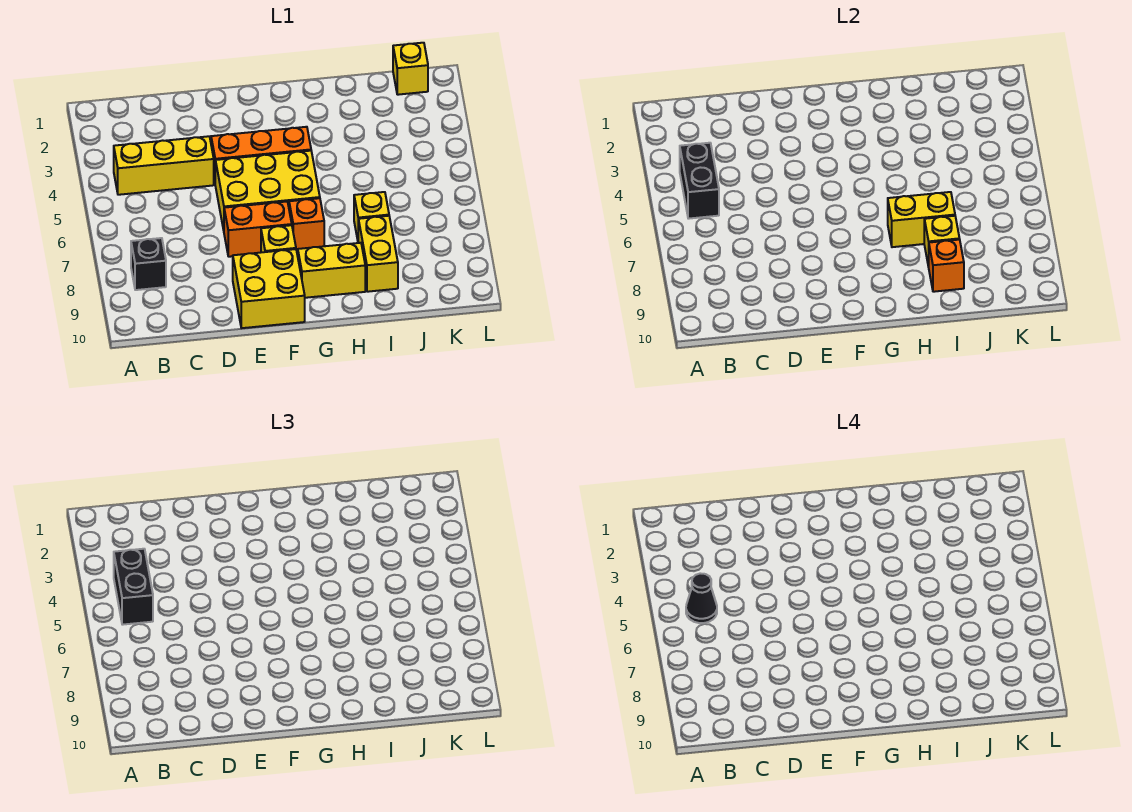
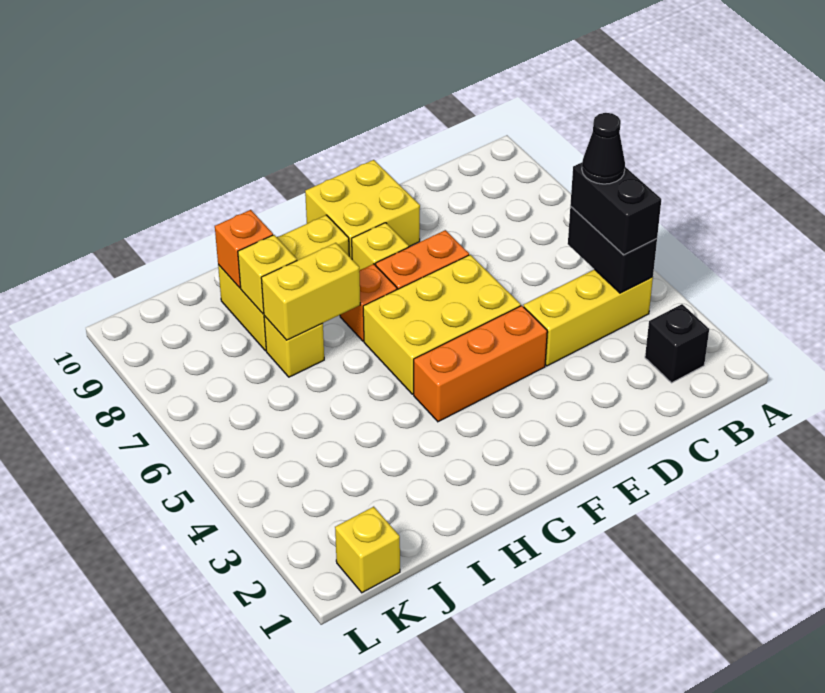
black 1x1 brick [131,238,166,290] -> black 1x1 brick moved to [645,304,709,383]

